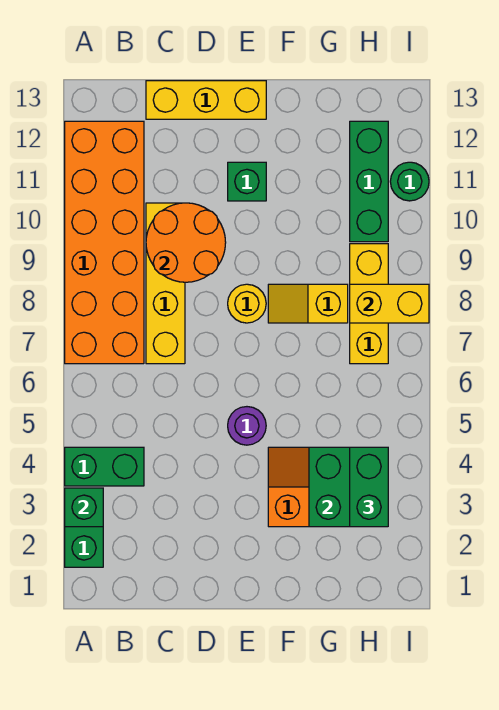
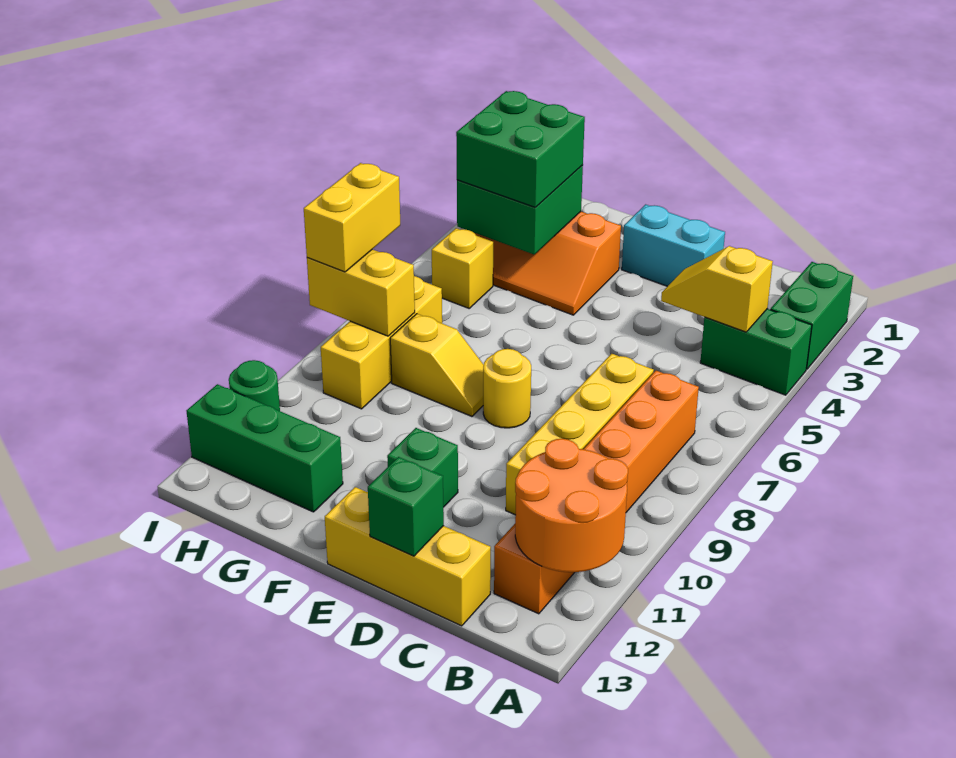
green 1x1 brick [65,488,103,527] -> green 1x1 brick moved to [368,457,444,556]
orange 2x6 brick [65,121,144,364] -> orange 1x6 brick [494,371,699,614]
none -> yellow 1x2 slope [661,246,773,332]
orange 2x2 round brick [146,203,226,282] -> orange 2x2 round brick moved to [515,439,628,572]
none -> cyan 1x2 brick [622,204,725,286]
purple 1x1 round brick [228,407,266,445] -> none
green 1x2 brick [350,447,388,527] -> green 2x2 brick [456,91,585,208]
none -> yellow 1x1 brick [432,228,493,308]
green 1x3 brick [350,121,388,242] -> green 1x3 brick turned to [187,384,343,512]
none -> yellow 1x2 brick [304,163,400,272]

